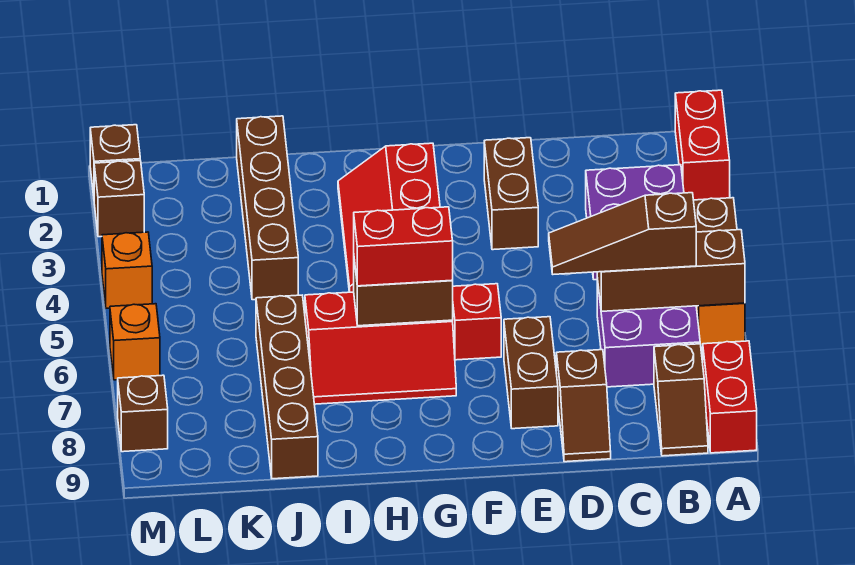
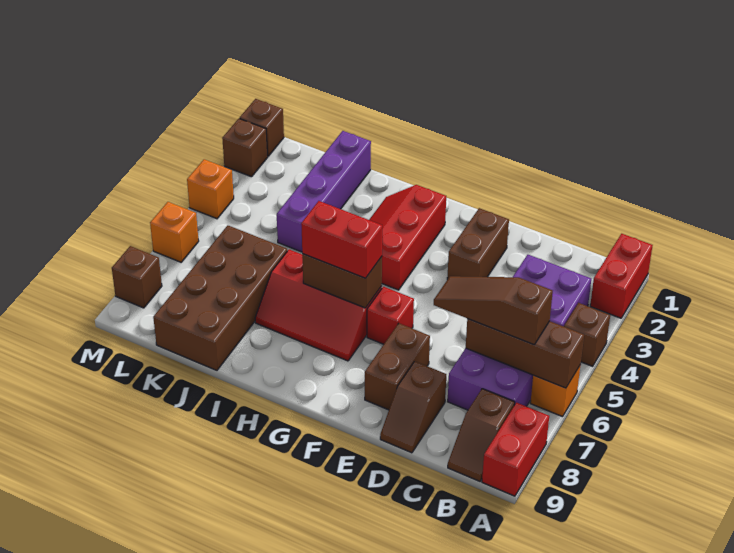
brown 1x4 brick [237,116,298,300] -> purple 1x4 brick [277,131,371,252]
brown 1x4 brick [256,295,318,479] -> brown 2x4 brick [153,225,287,370]

